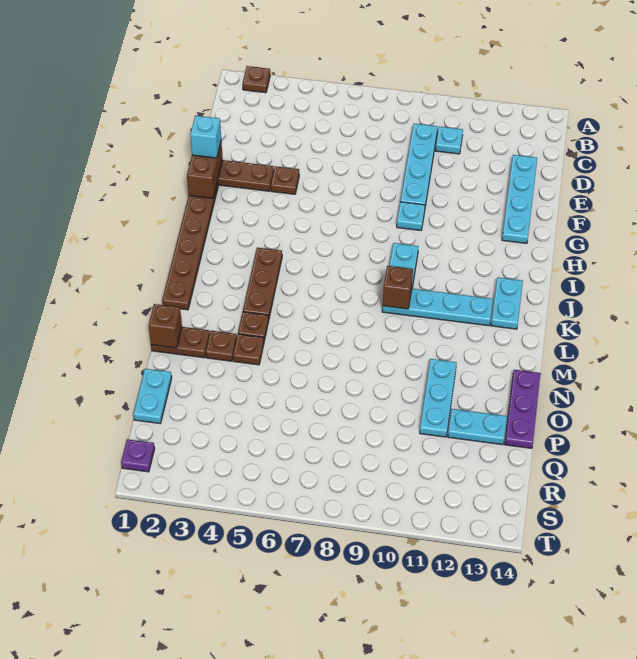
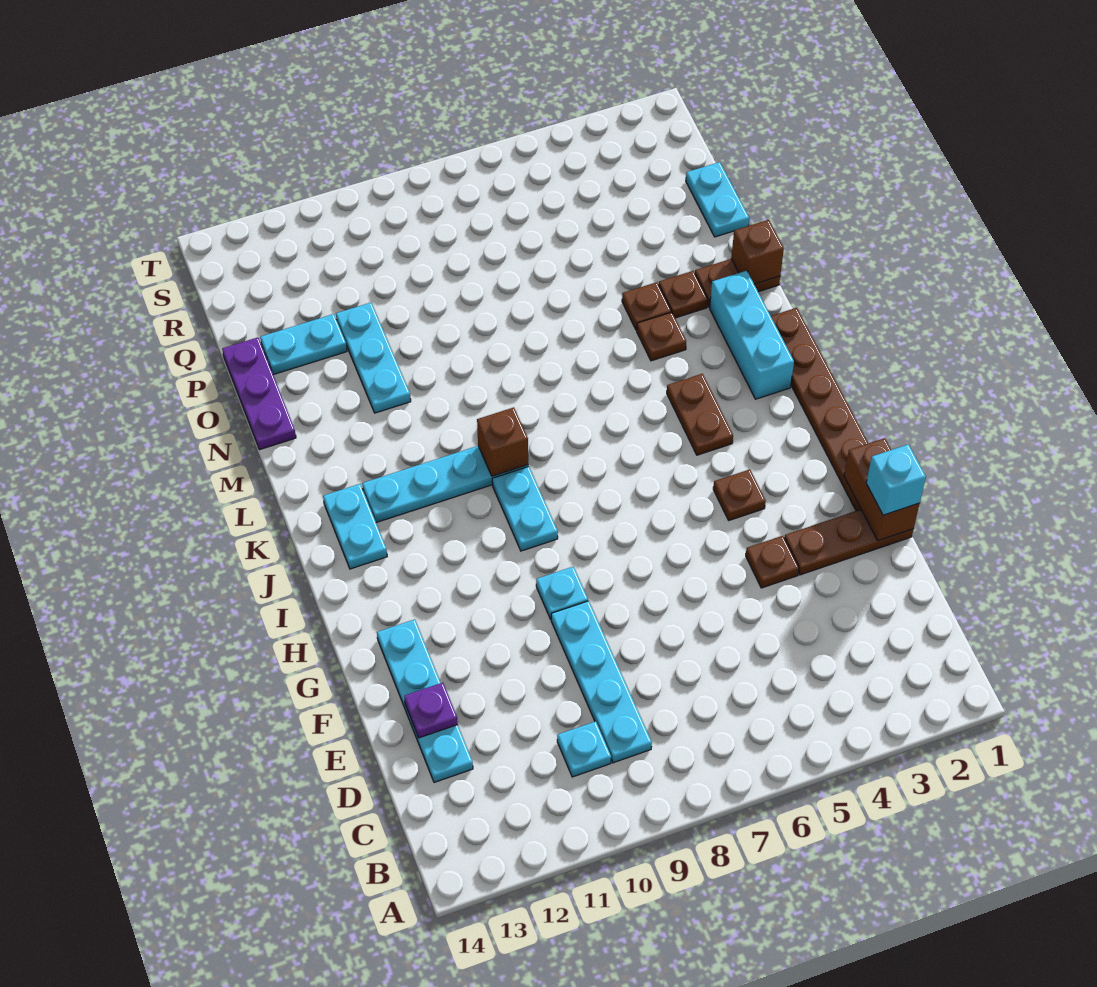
brown 1x1 plate [243,66,270,93] -> brown 1x1 plate moved to [713,469,766,520]
brown 1x3 plate [243,247,282,317] -> brown 1x2 plate [667,374,733,455]
none -> cyan 1x3 brick [710,271,794,399]
purple 1x1 plate [121,439,155,472] -> purple 1x1 plate moved to [404,683,458,738]

